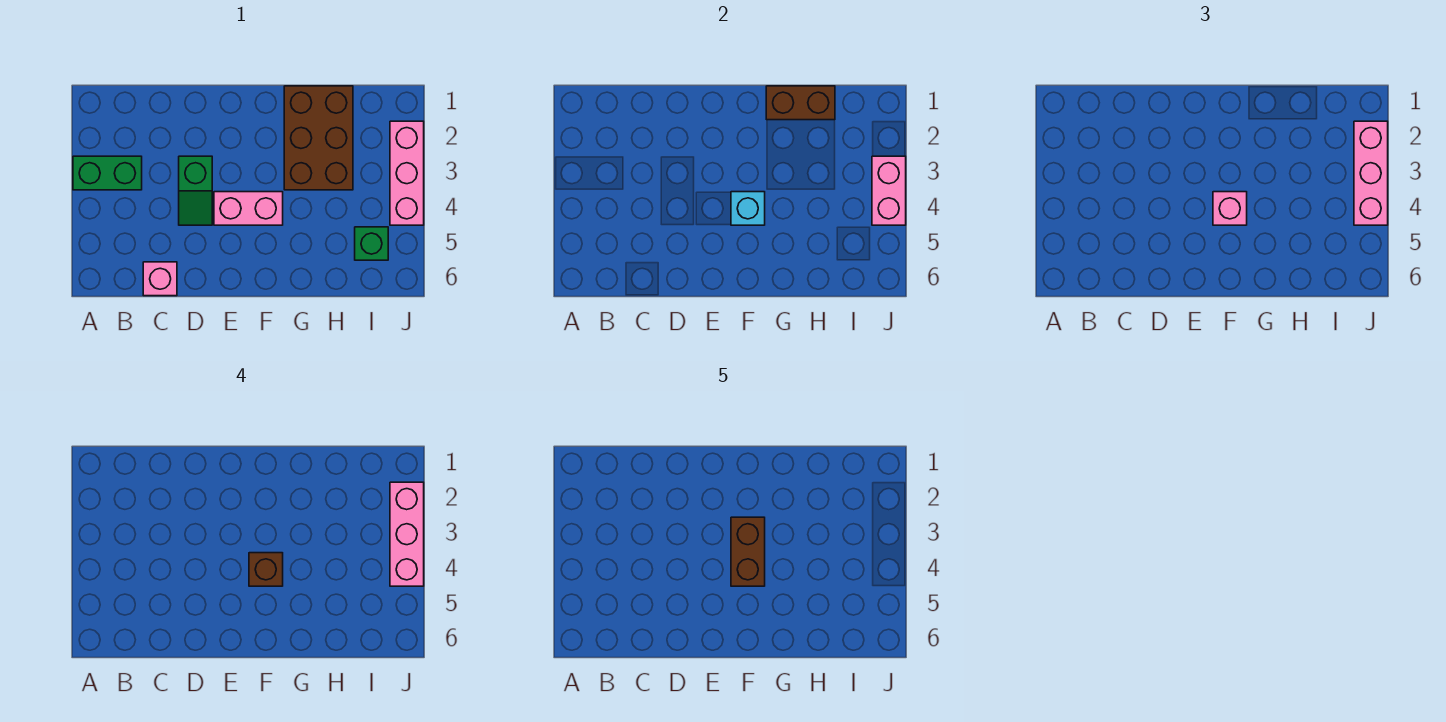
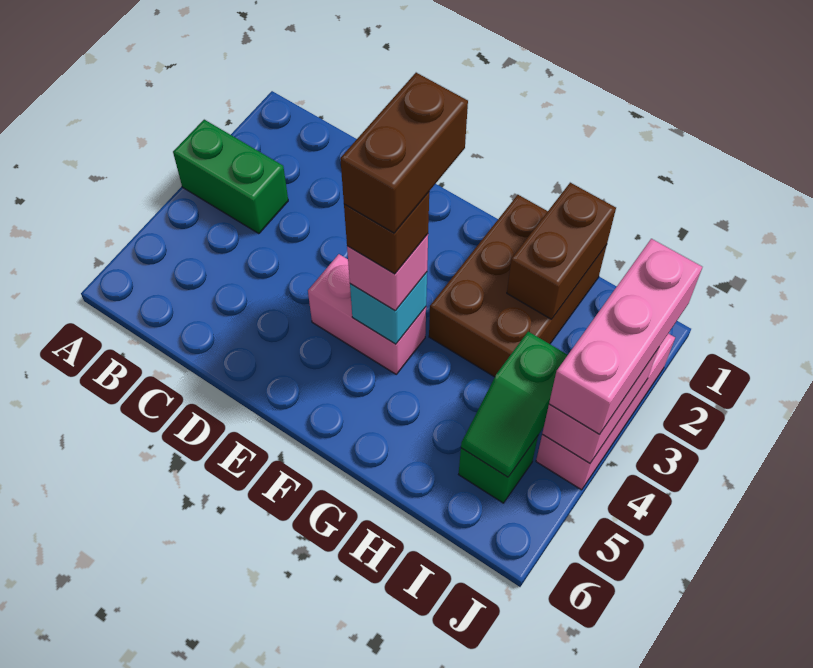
pink 1x1 brick [143,262,177,296] -> none
green 1x2 slope [179,156,212,225] -> green 1x2 slope moved to [461,332,567,477]
brown 1x2 brick [766,86,835,120] -> brown 1x2 brick turned to [507,183,616,320]
pink 1x3 brick [390,482,424,586] -> none

